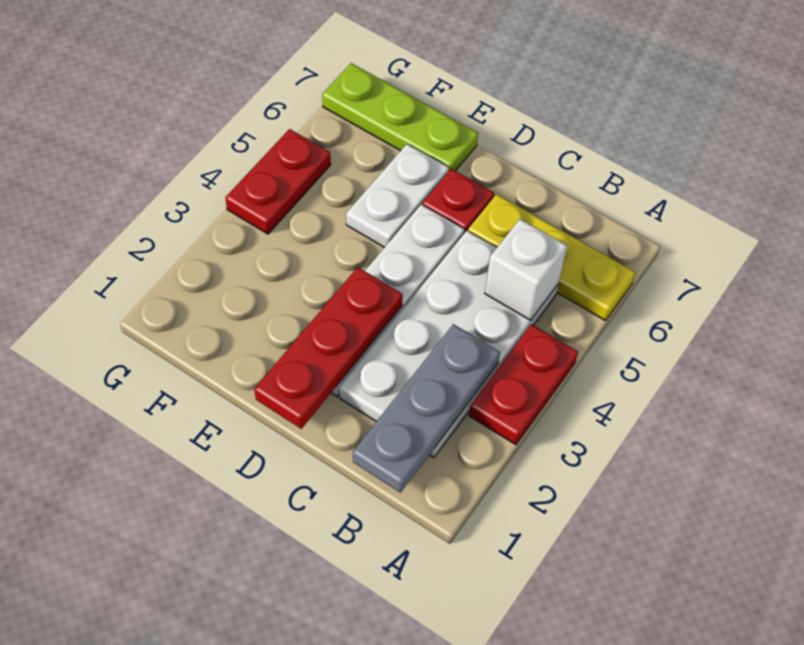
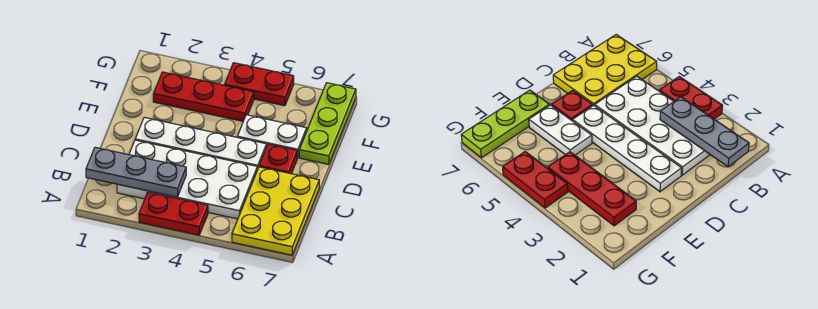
yellow 1x3 plate [468,194,636,320] -> yellow 2x3 plate [232,167,319,255]
white 1x1 brick [485,219,567,320] -> none
red 1x3 plate [254,267,403,429] -> red 1x3 plate moved to [153,72,254,121]

